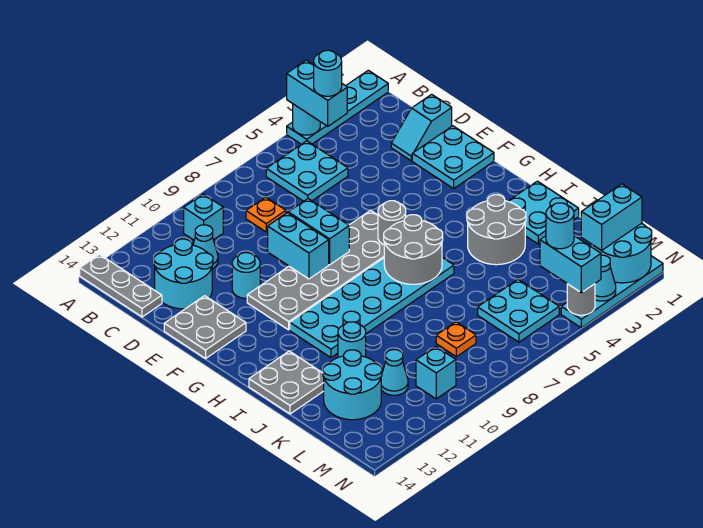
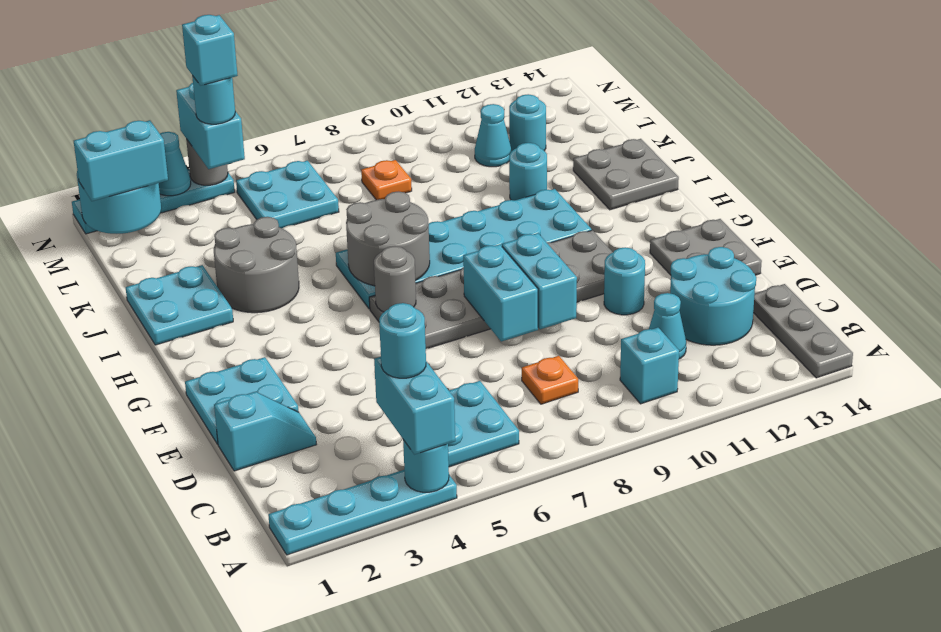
cyan 2x2 round brick [323,350,382,420] -> cyan 1x1 round brick [509,94,546,151]
cyan 1x1 brick [416,347,456,399] -> cyan 1x1 brick moved to [182,15,238,86]

